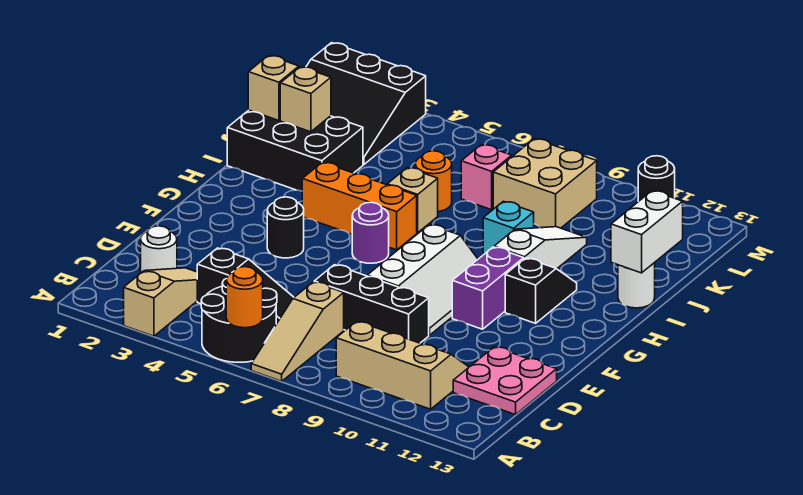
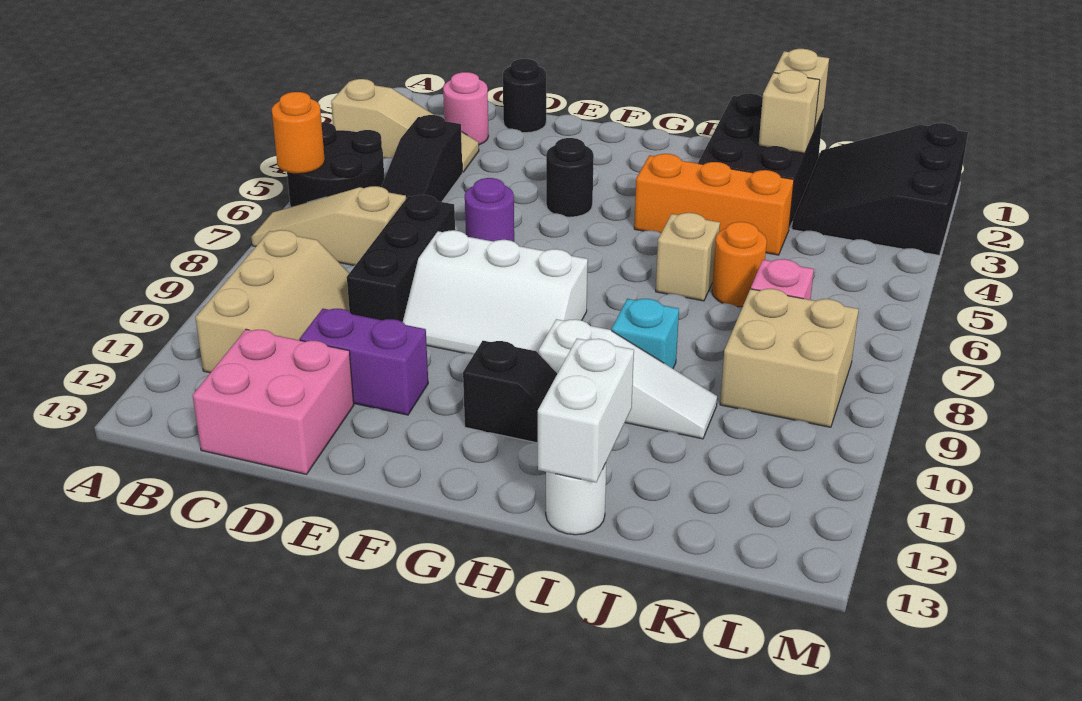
white 1x1 round brick [141,226,177,273] -> pink 1x1 round brick [443,72,488,145]
pink 2x2 plate [453,347,557,415] -> pink 2x2 brick [193,329,354,474]
purple 1x2 brick [452,247,524,329] -> purple 1x2 brick moved to [300,309,428,415]
purple 1x1 round brick [352,202,389,263] -> purple 1x1 round brick moved to [465,178,514,242]
orange 1x3 brick [302,162,417,250] -> orange 1x3 brick turned to [634,154,794,255]
white 1x2 brick [611,191,683,273] -> white 1x2 brick turned to [538,338,634,483]
black 1x1 round brick [638,156,675,202] -> black 1x1 round brick moved to [503,59,546,133]

